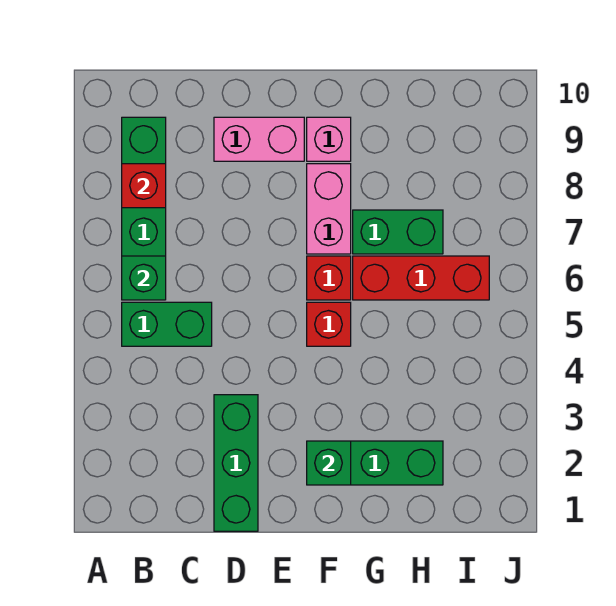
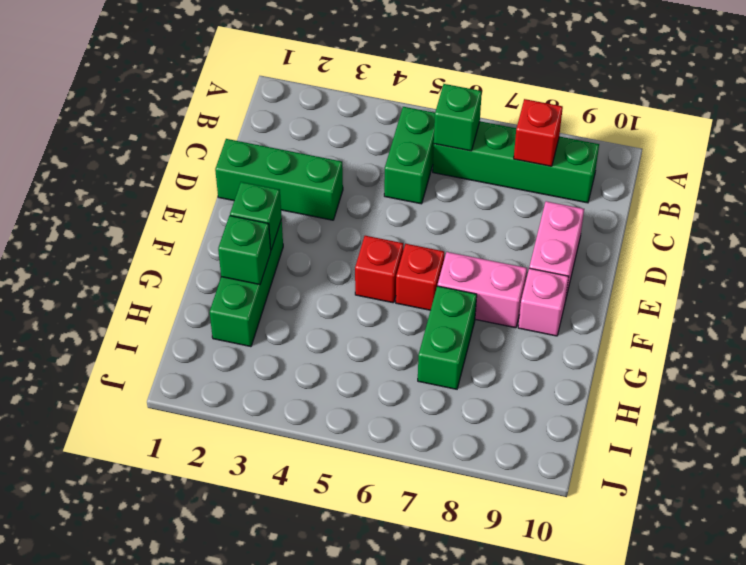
none -> green 1x1 brick [218,216,271,285]
red 1x3 brick [353,256,489,300] -> none

